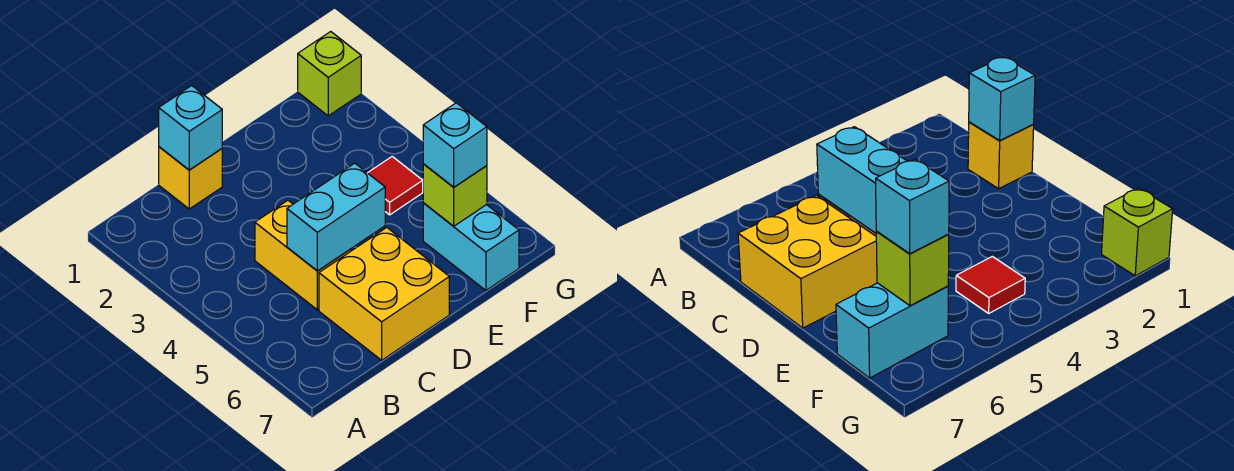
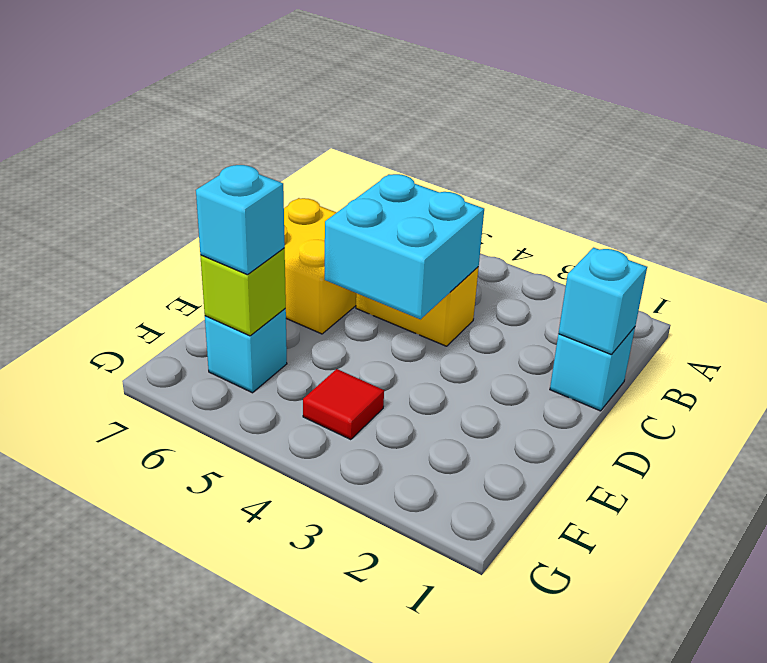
yellow 1x1 brick [159,147,222,209] -> cyan 1x1 brick [550,327,635,411]
cyan 1x2 brick [287,163,385,271] -> cyan 2x2 brick [325,174,484,319]
cyan 1x2 brick [423,203,519,290] -> cyan 1x1 brick [205,309,287,393]
lime 1x1 brick [298,32,361,116] -> none

